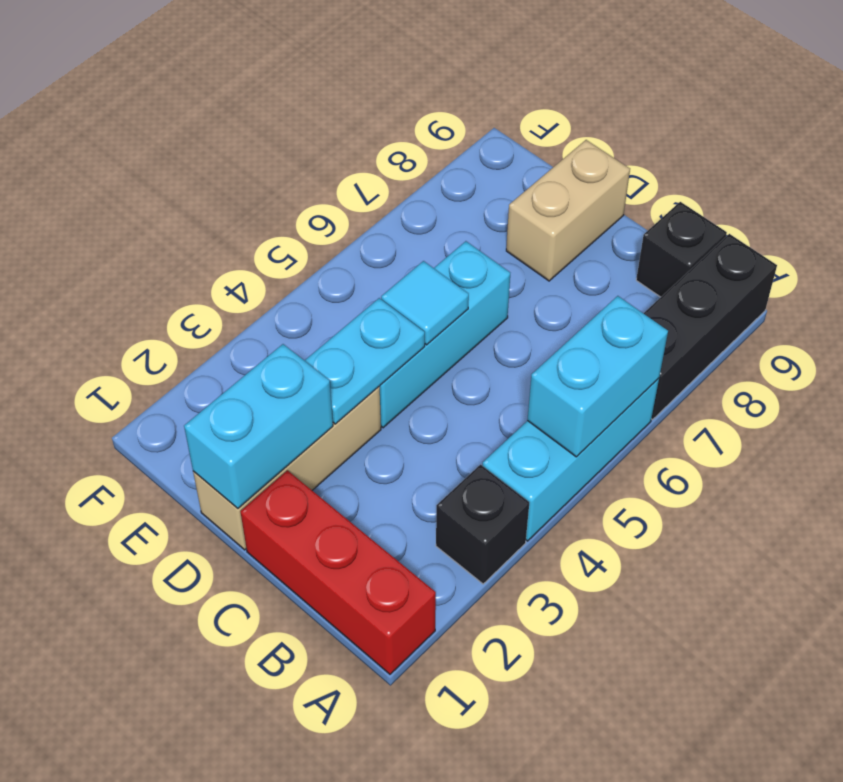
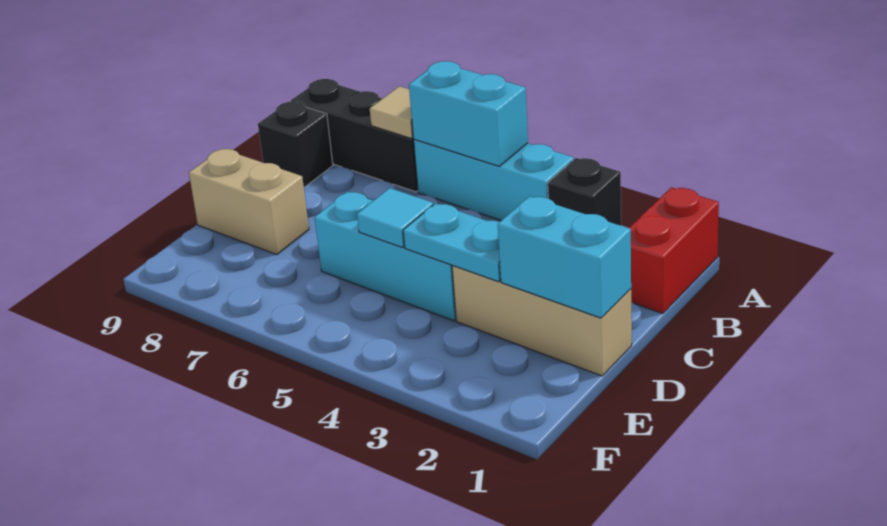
red 1x3 brick [240,470,436,674] -> red 1x2 brick [629,187,719,314]
none -> tan 1x1 tile [370,86,413,138]

